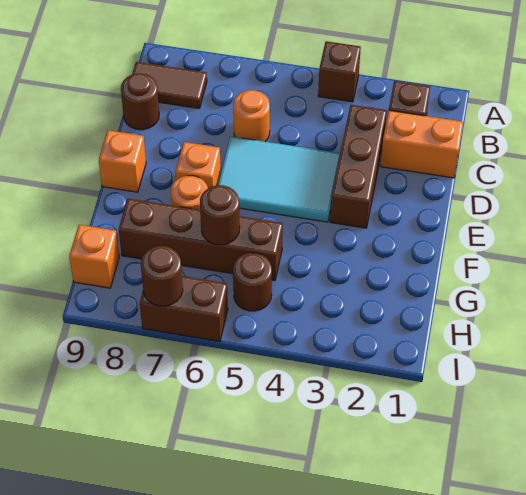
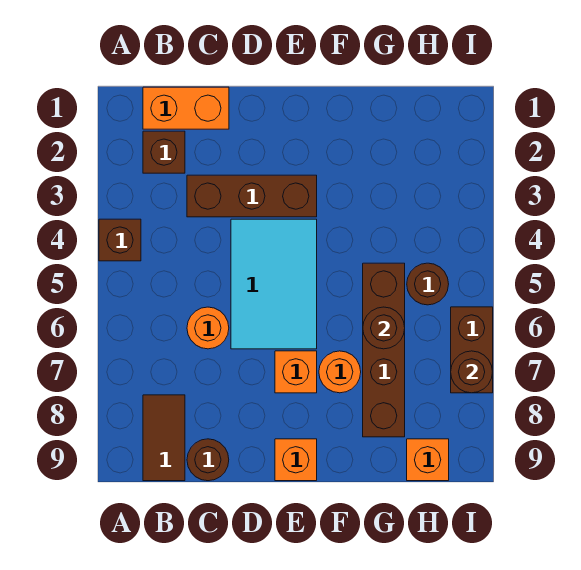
orange 1x2 brick [380,110,463,178] -> orange 1x2 brick turned to [143,87,229,129]

